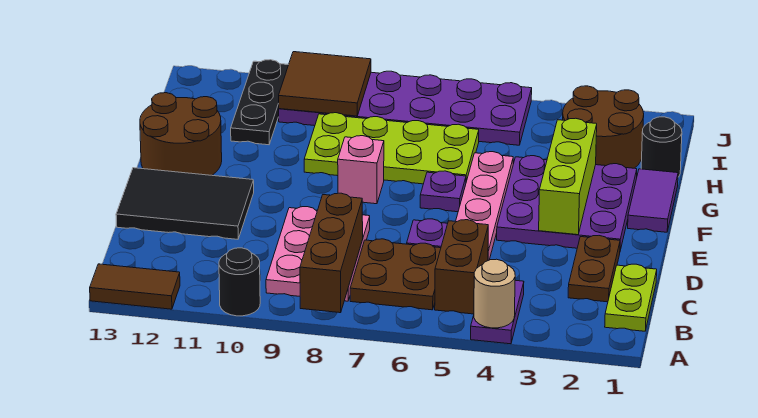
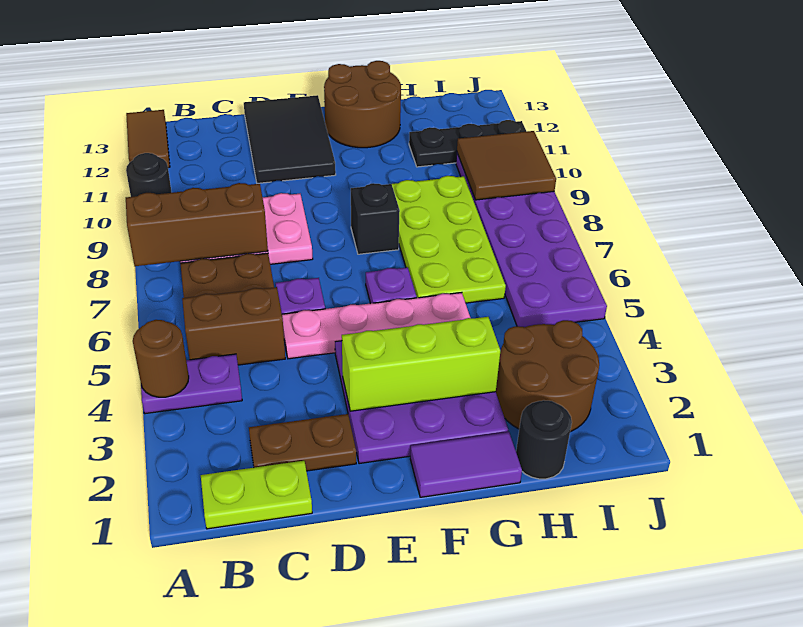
tan 1x1 round brick [474,259,515,328] -> brown 1x1 round brick [133,320,189,397]
pink 1x1 brick [338,136,384,204] -> black 1x1 brick [351,183,400,254]

